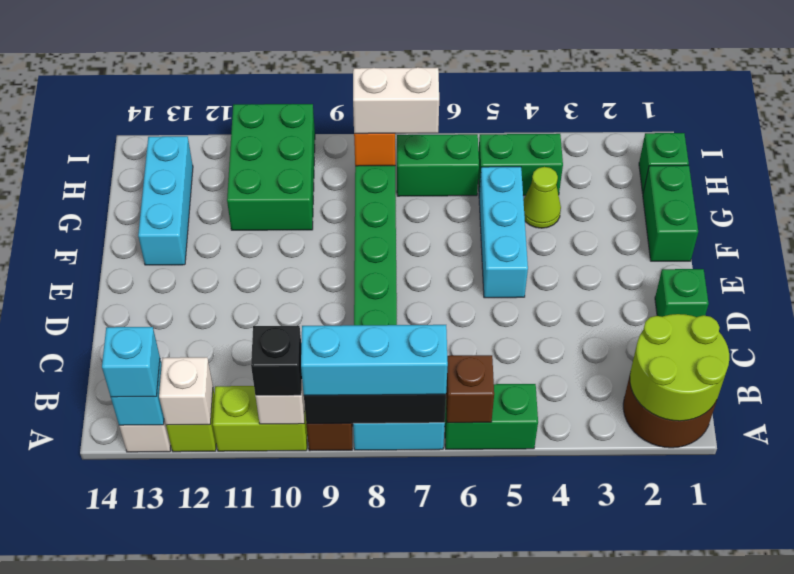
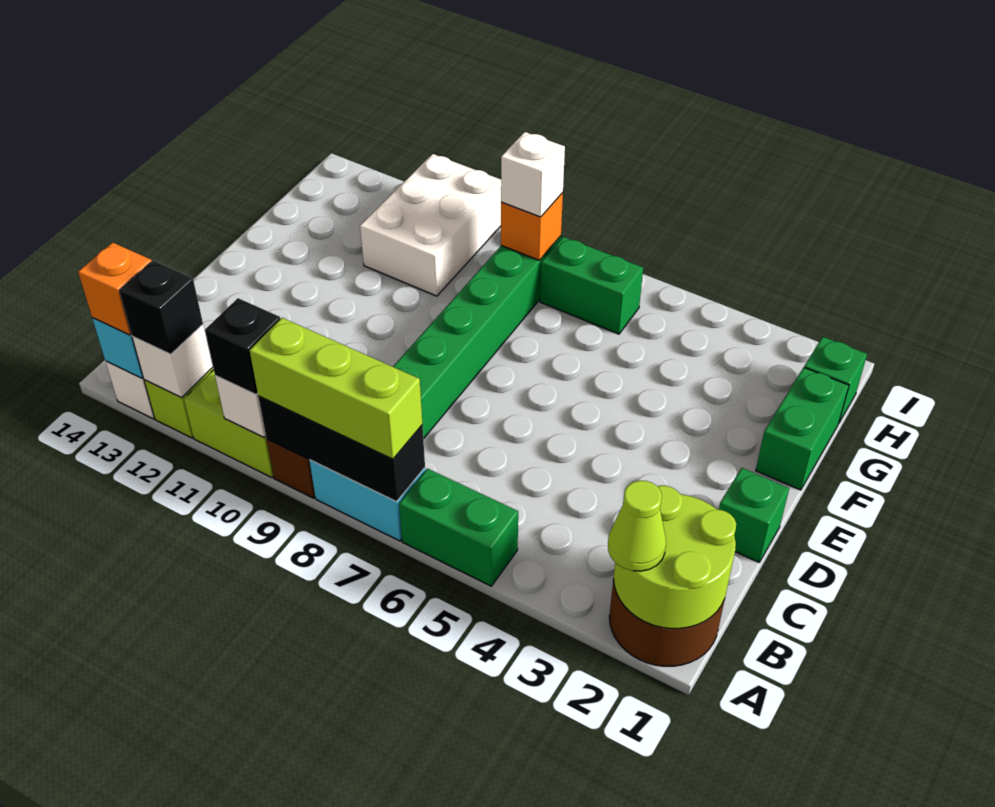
brown 1x1 brick [446,355,494,423] -> none
cyan 1x3 brick [301,325,448,395] -> lime 1x3 brick [250,318,422,459]
none -> black 1x1 brick [119,261,203,354]
cyan 1x1 brick [102,327,160,397] -> orange 1x1 brick [78,242,152,335]
cyan 1x3 brick [479,167,528,298] -> none
cyan 1x3 brick [138,136,193,265] -> none
lime 1x1 cone [523,167,561,228] -> lime 1x1 cone moved to [608,481,666,571]
green 2x3 brick [227,104,315,230] -> white 2x3 brick [360,154,501,296]
green 1x2 brick [478,134,563,195] -> none
white 1x2 brick [353,67,439,134] -> white 1x1 brick [501,132,565,217]

